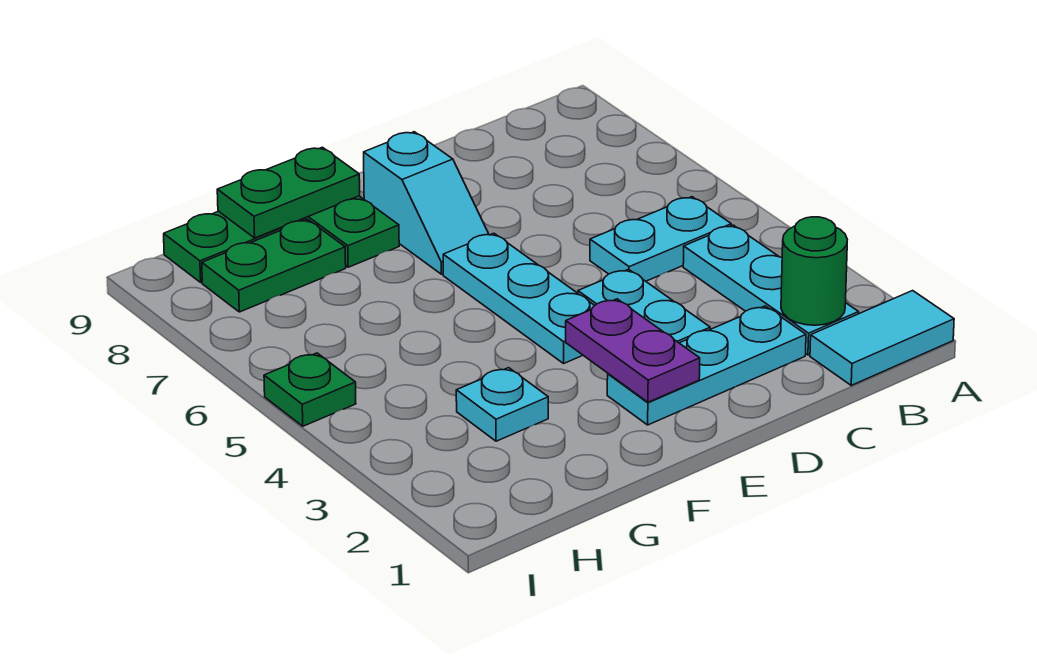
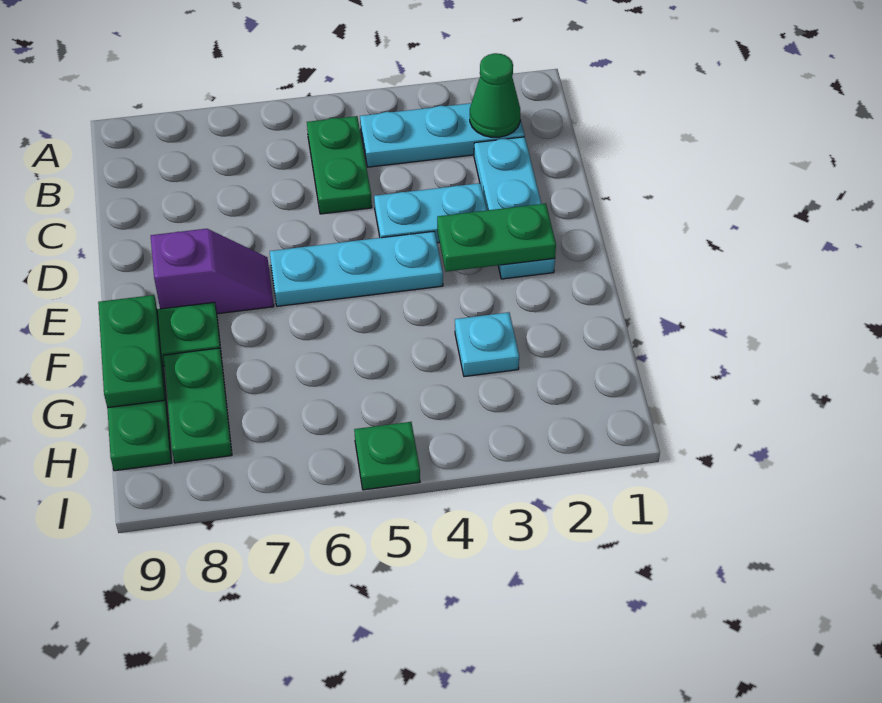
cyan 1x2 tile [810,291,954,385] -> none
green 1x1 round brick [781,217,847,325] -> green 1x1 cone [470,53,520,137]
cyan 1x2 plate [590,197,731,281] -> green 1x2 plate [307,116,372,214]
purple 1x2 plate [566,299,700,402] -> green 1x2 plate [437,204,556,272]
cyan 1x2 slope [364,132,489,274] -> purple 1x2 slope [151,229,274,314]

